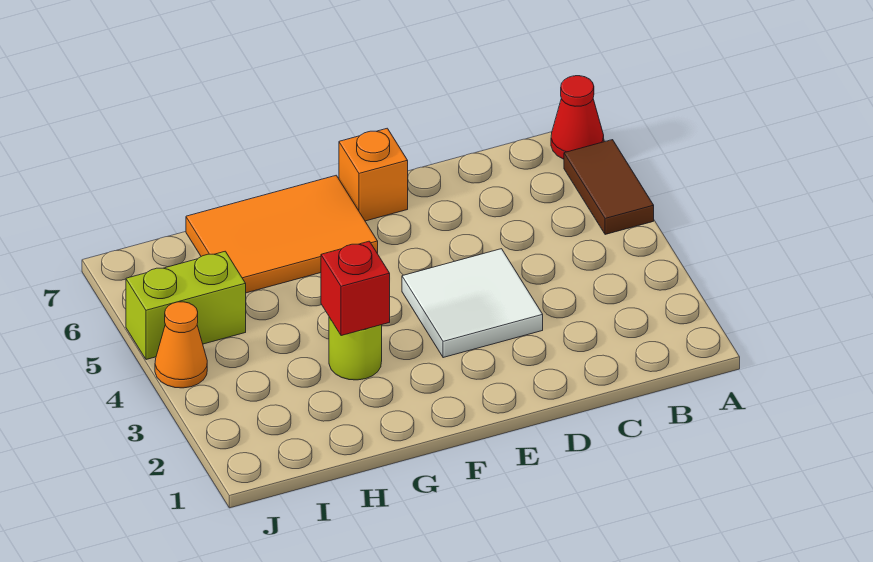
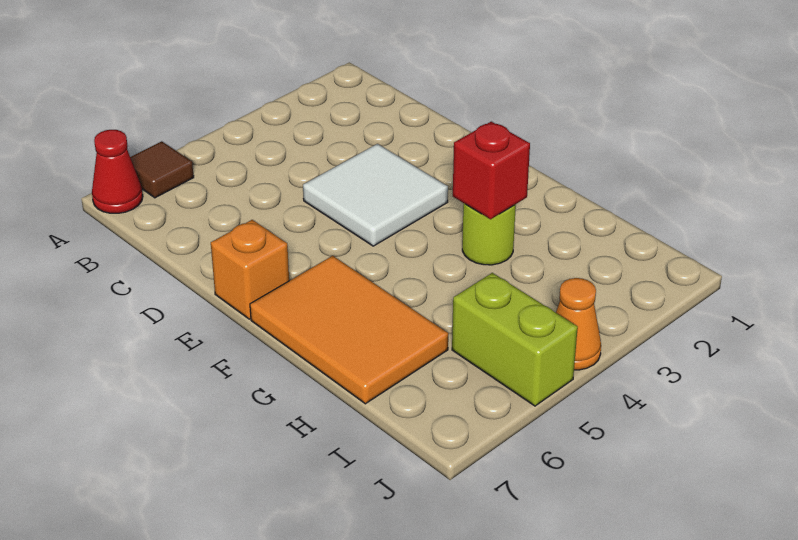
brown 1x2 tile [564,140,654,235] -> brown 1x1 tile [130,141,194,198]

